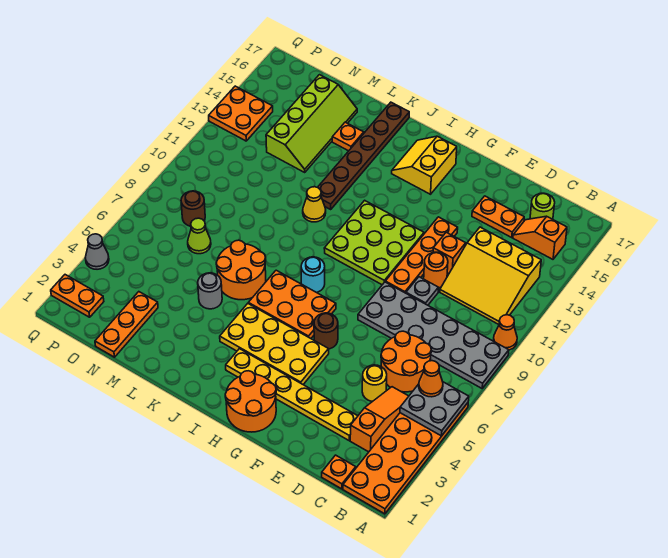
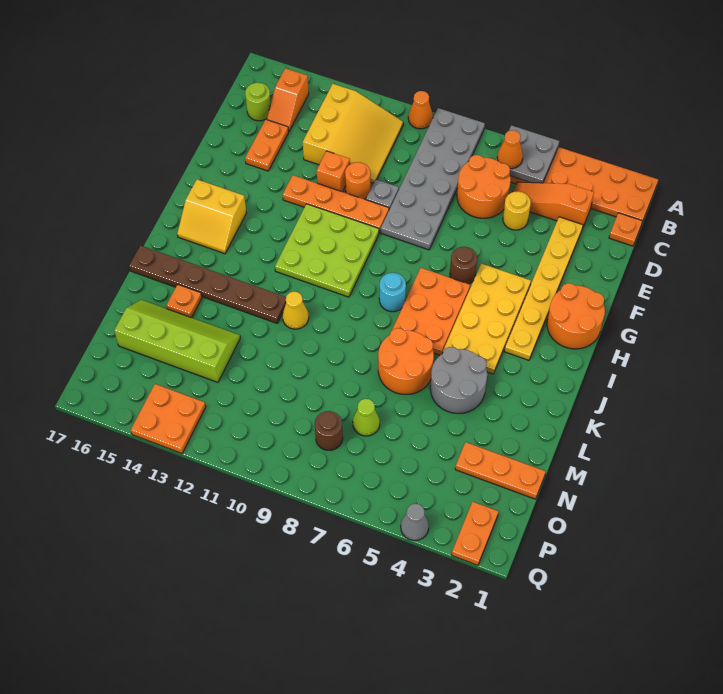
grey 1x1 round brick [198,273,222,309] -> grey 2x2 round brick [430,347,487,413]

